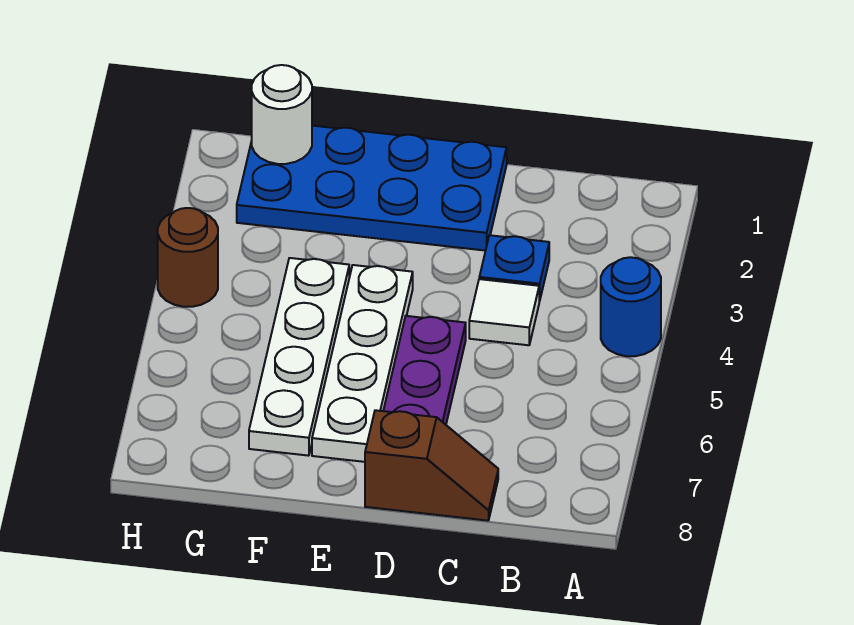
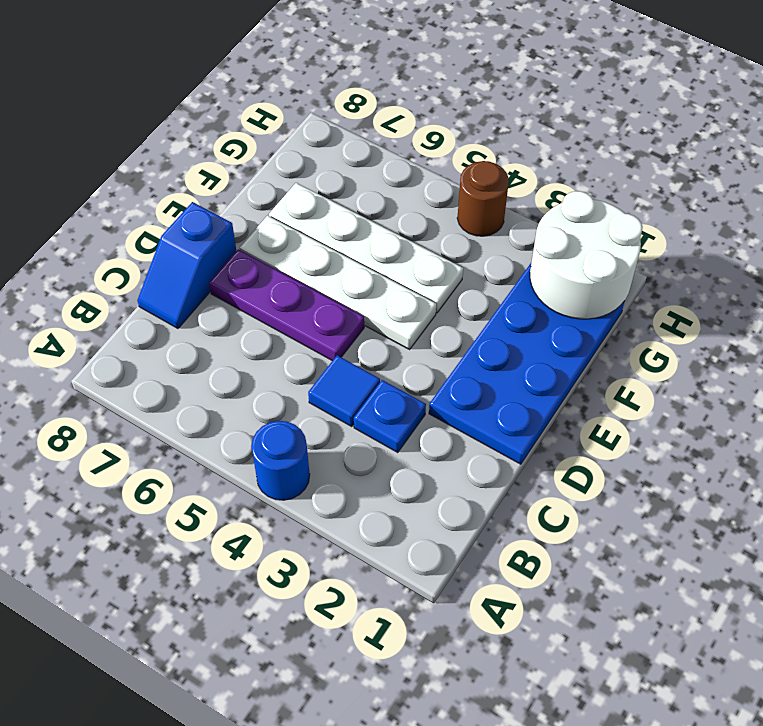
white 1x1 tile [469,279,539,345] -> blue 1x1 tile [308,355,380,427]
brown 1x2 slope [365,410,498,521] -> blue 1x2 slope [137,202,236,328]
white 1x1 round brick [252,65,312,164] -> white 2x2 round brick [530,191,643,319]

